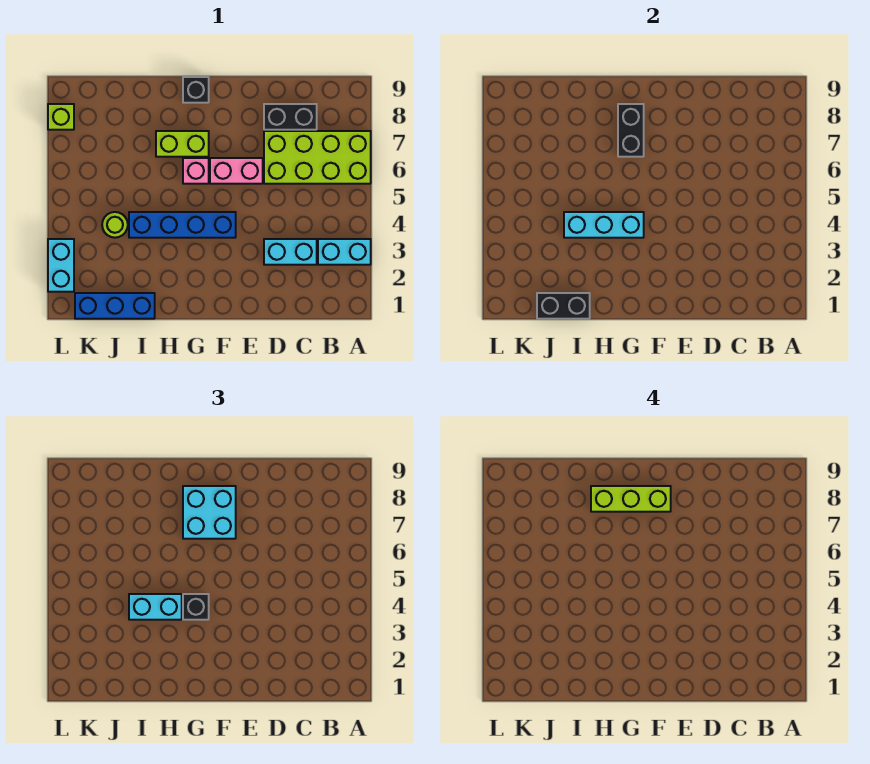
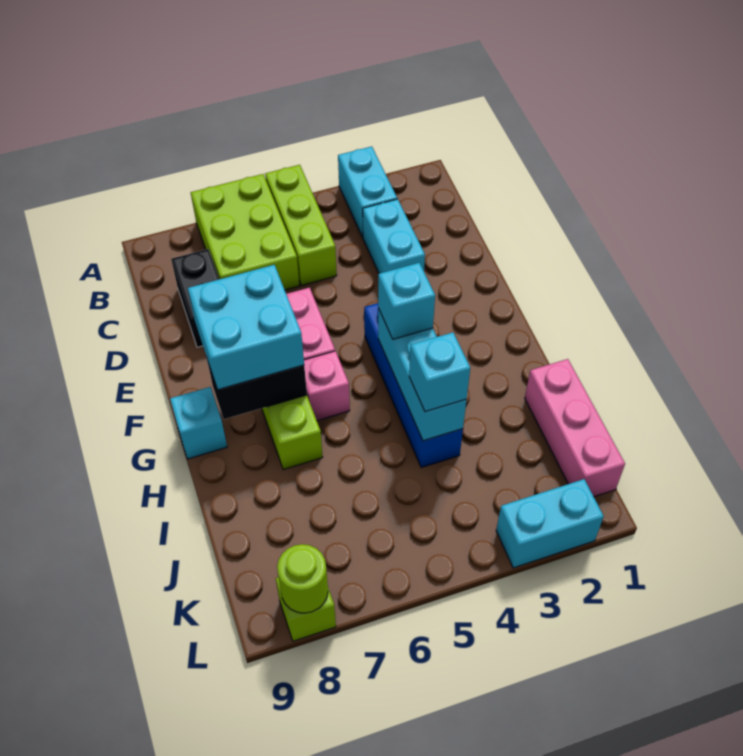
lime 2x4 brick [264,131,371,184] -> lime 2x3 brick [191,174,299,290]
lime 1x3 brick [591,486,671,512] -> lime 1x3 brick moved to [265,165,337,286]
black 1x1 brick [183,594,209,620] -> cyan 1x1 brick [378,263,435,339]
black 1x1 brick [183,77,209,103] -> cyan 1x1 brick [170,387,227,459]
cyan 1x2 brick [129,594,182,620] -> cyan 1x1 brick [409,332,470,412]
blue 1x3 brick [75,293,155,319] -> pink 1x3 brick [525,359,625,497]
black 1x2 brick [537,293,590,319] -> none
lime 1x1 round brick [102,212,128,238] -> lime 1x1 round brick moved to [277,544,328,613]

